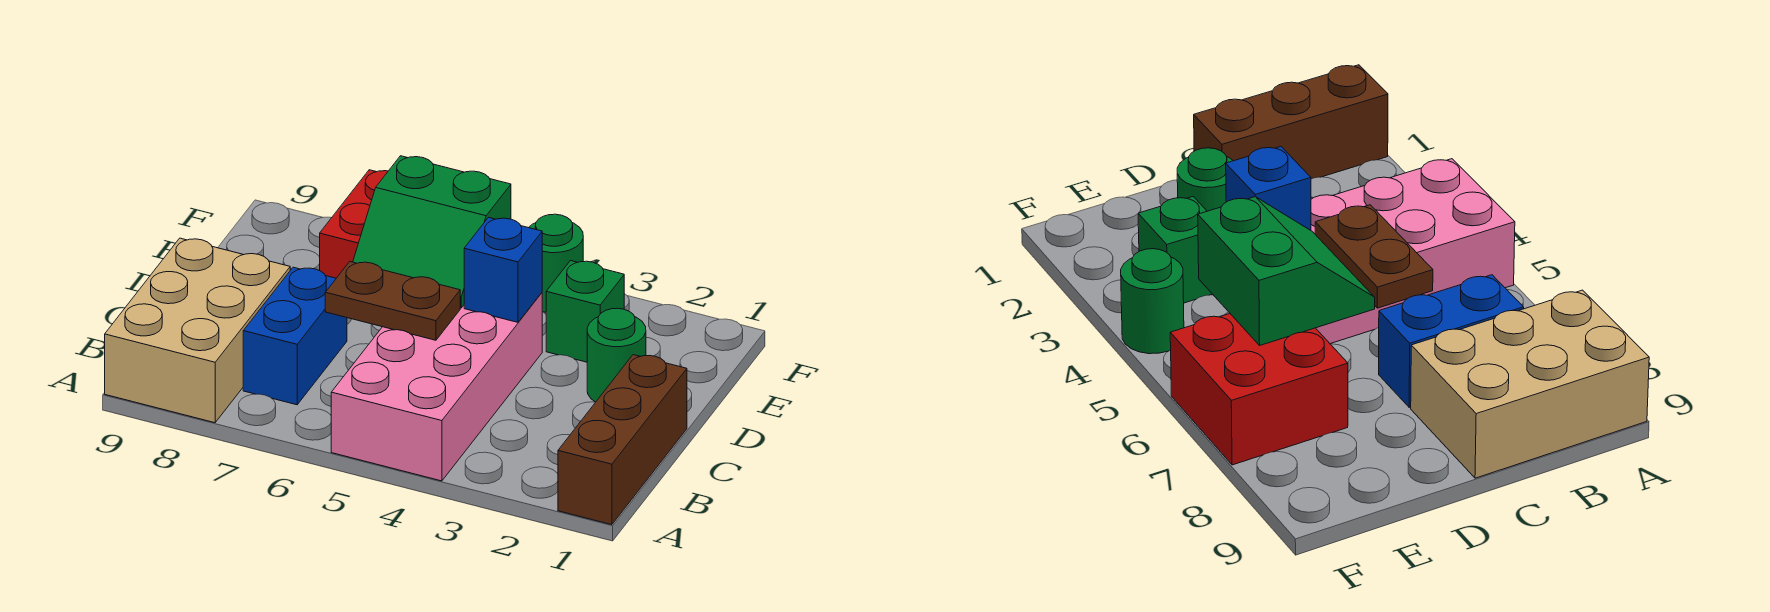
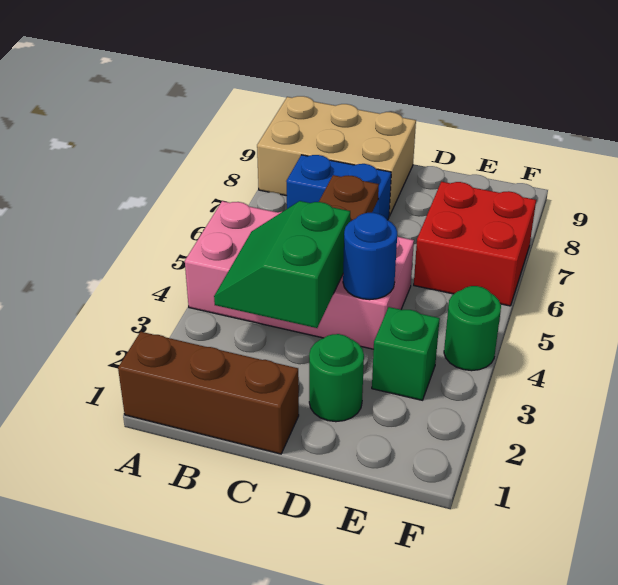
blue 1x1 brick [464,217,542,322] -> blue 1x1 round brick [343,213,397,300]
green 2x2 slope [353,156,511,308] -> green 2x2 slope moved to [214,201,350,328]

